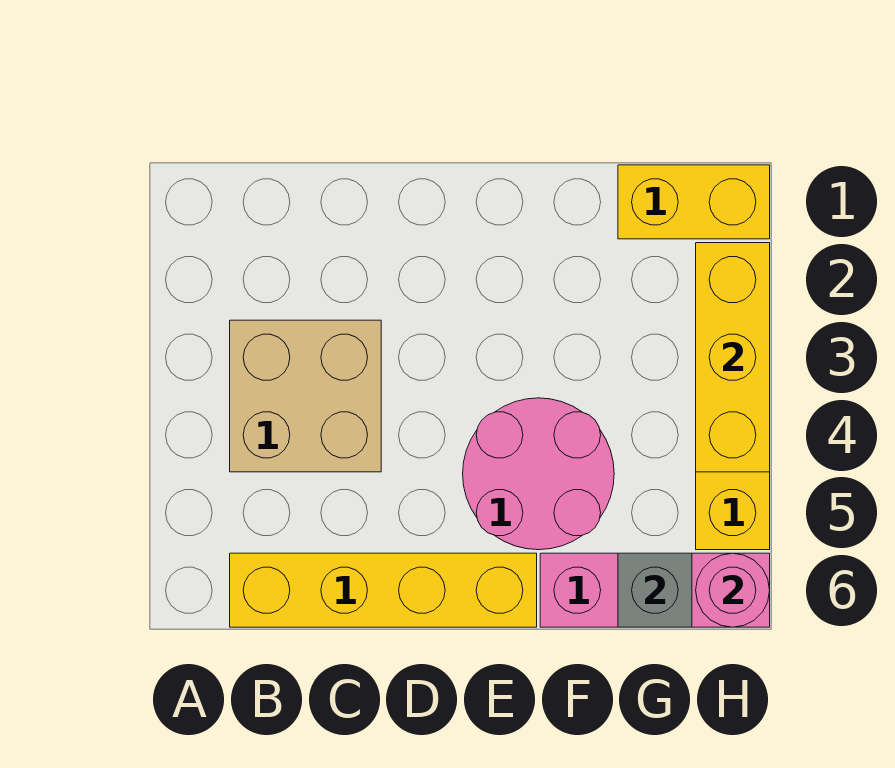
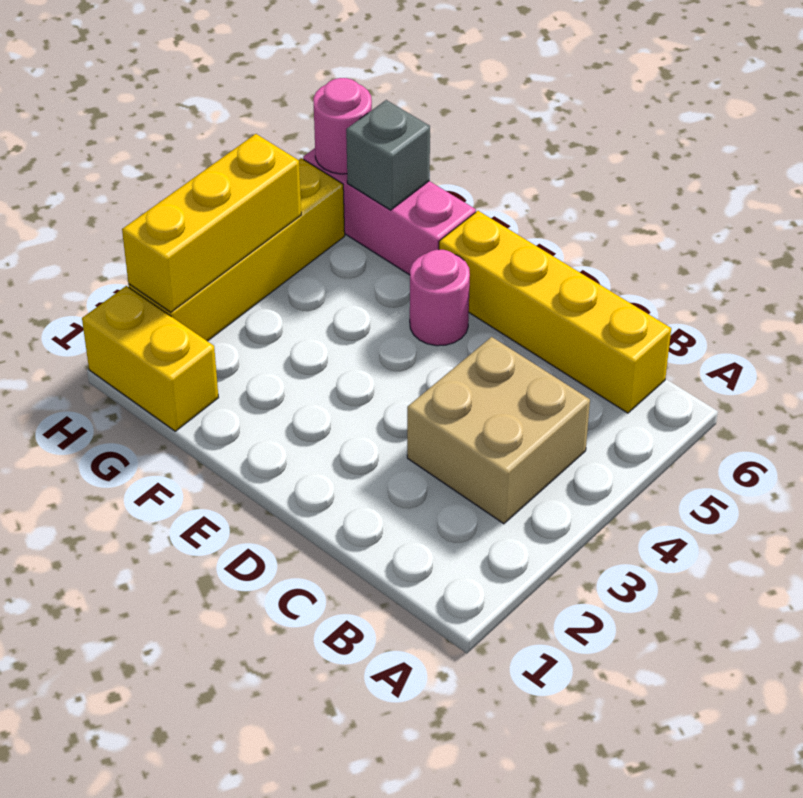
pink 2x2 round brick [463,398,614,550] -> pink 1x1 round brick [410,250,470,346]

